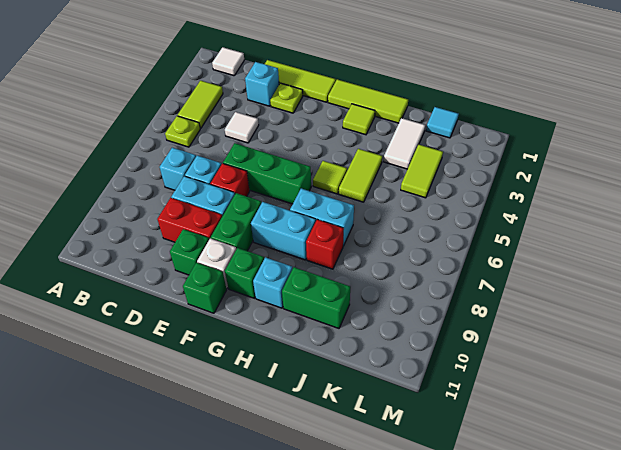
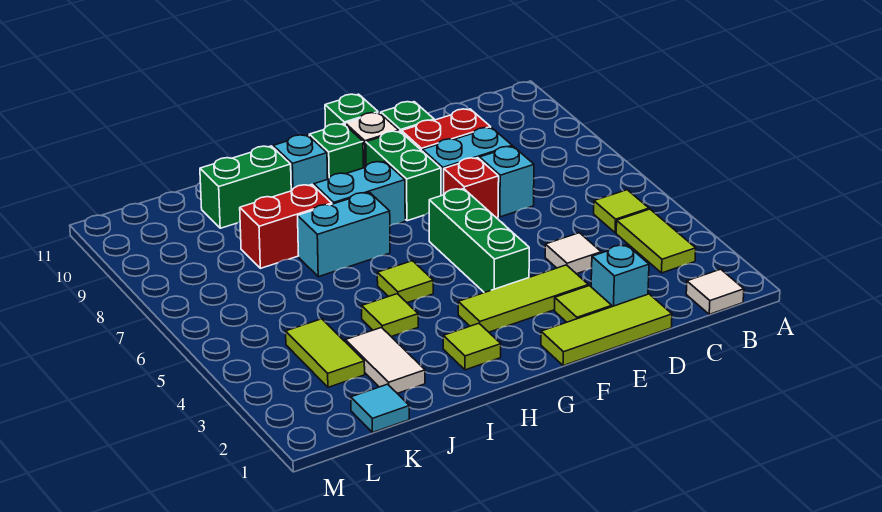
lime 1x1 plate [165,116,200,147] -> lime 1x1 tile [594,190,649,233]
cyan 1x1 brick [160,148,196,190] -> none
lime 1x1 plate [270,83,303,113] -> lime 1x1 tile [555,286,612,322]
green 1x3 brick [223,143,311,204] -> green 1x3 brick turned to [429,189,529,293]
lime 1x3 tile [328,79,408,123] -> lime 1x3 tile moved to [458,265,588,332]
lime 1x2 tile [339,149,382,202] -> lime 1x1 tile [362,294,418,337]
red 1x1 brick [306,220,344,269] -> red 1x2 brick [240,185,332,268]

